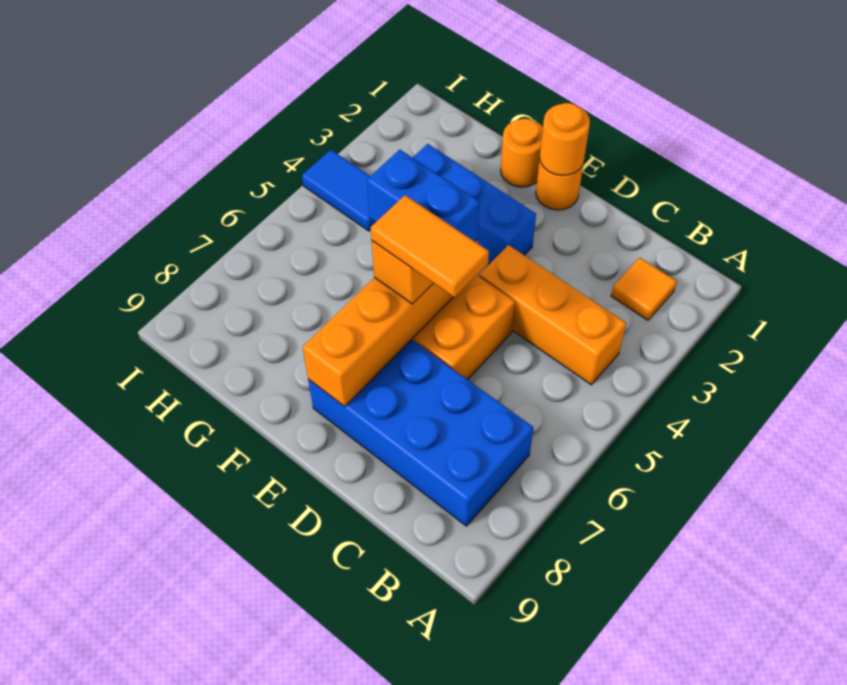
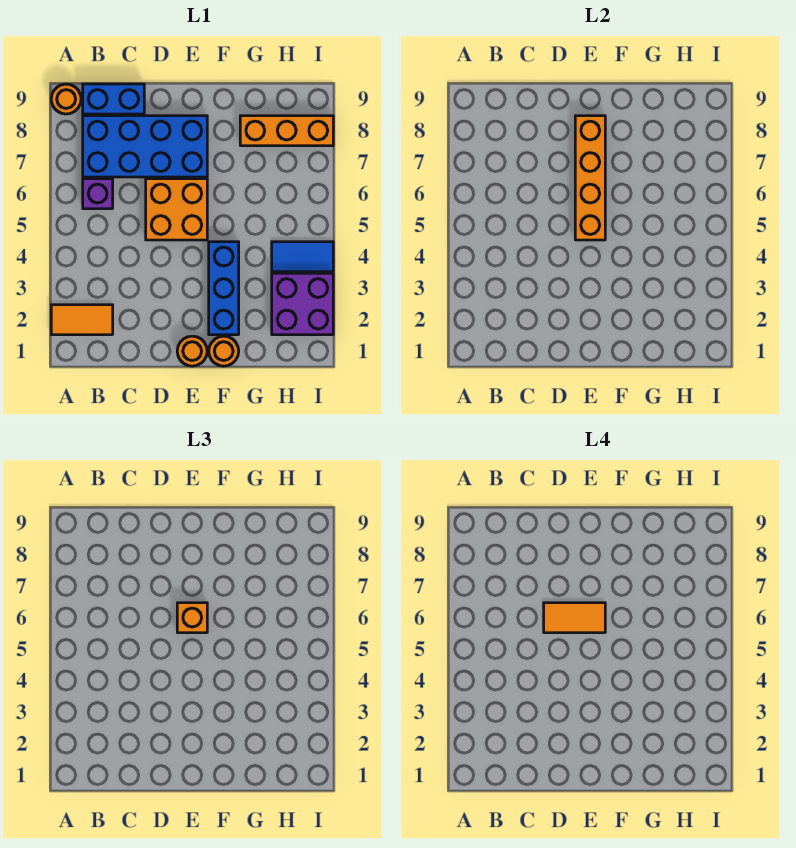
orange 1x1 tile [611,257,677,320] -> orange 1x2 tile [51,305,113,335]
orange 1x3 brick [479,245,626,385] -> orange 1x3 brick moved to [240,116,333,146]
none -> purple 1x1 brick [83,179,113,209]
orange 1x1 round brick [540,103,590,176] -> orange 1x1 round brick moved to [51,84,81,114]
blue 1x3 brick [413,144,536,264] -> blue 1x3 brick turned to [209,242,239,335]
blue 1x2 brick [367,150,480,241] -> blue 1x2 brick moved to [83,84,144,114]
none -> purple 2x2 brick [272,273,333,335]

